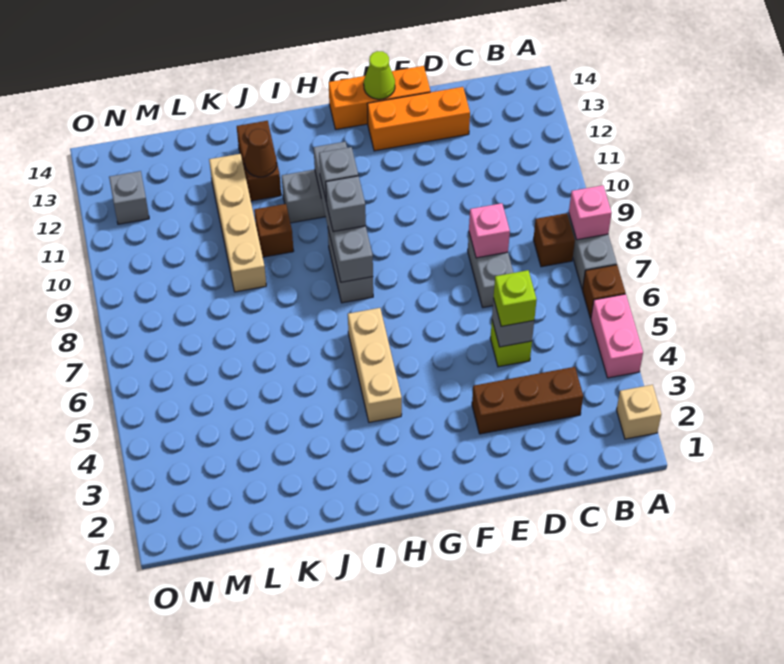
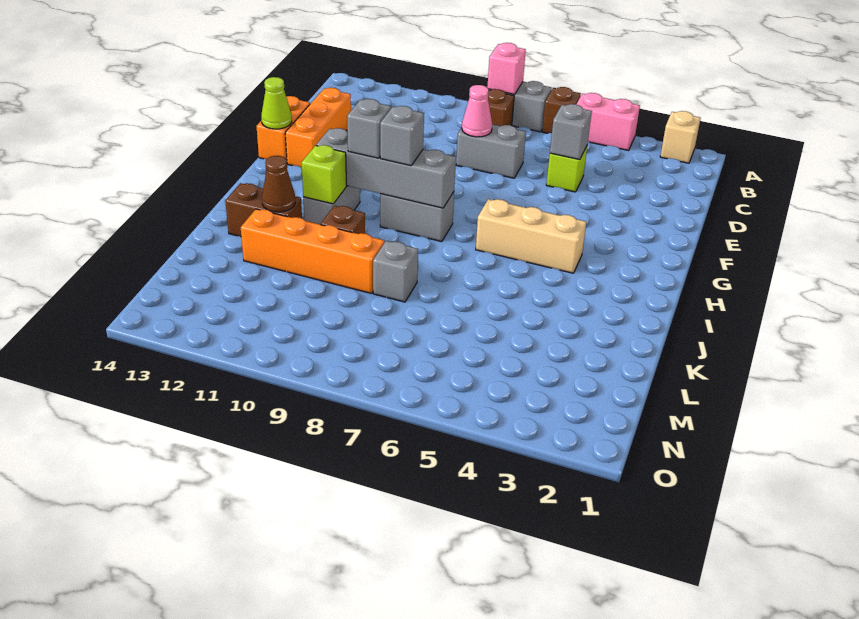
brown 1x3 brick [472,367,583,434] -> none
lime 1x1 brick [494,270,537,326] -> lime 1x1 brick moved to [301,145,347,204]
pink 1x1 brick [469,203,510,258] -> pink 1x1 cone [462,85,492,137]
orange 1x3 brick [329,66,431,129] -> orange 1x2 brick [256,96,310,160]
tan 1x4 brick [209,154,266,292] -> orange 1x4 brick [241,209,384,294]
grey 1x1 brick [109,171,149,224] -> grey 1x1 brick moved to [373,241,418,302]

